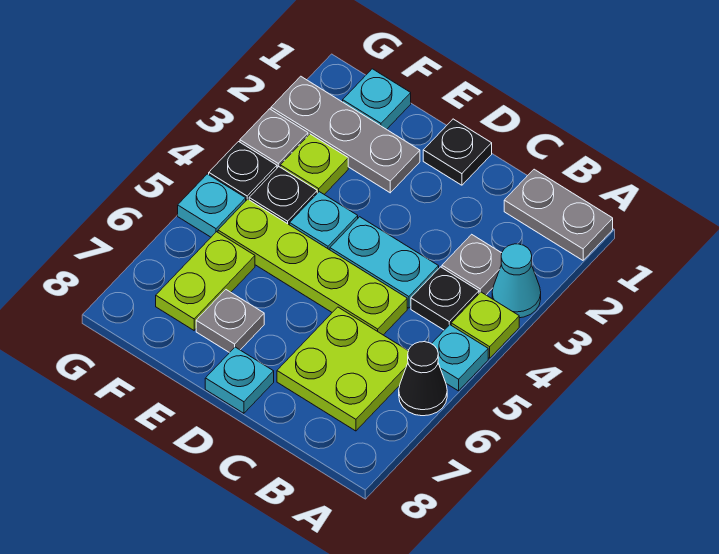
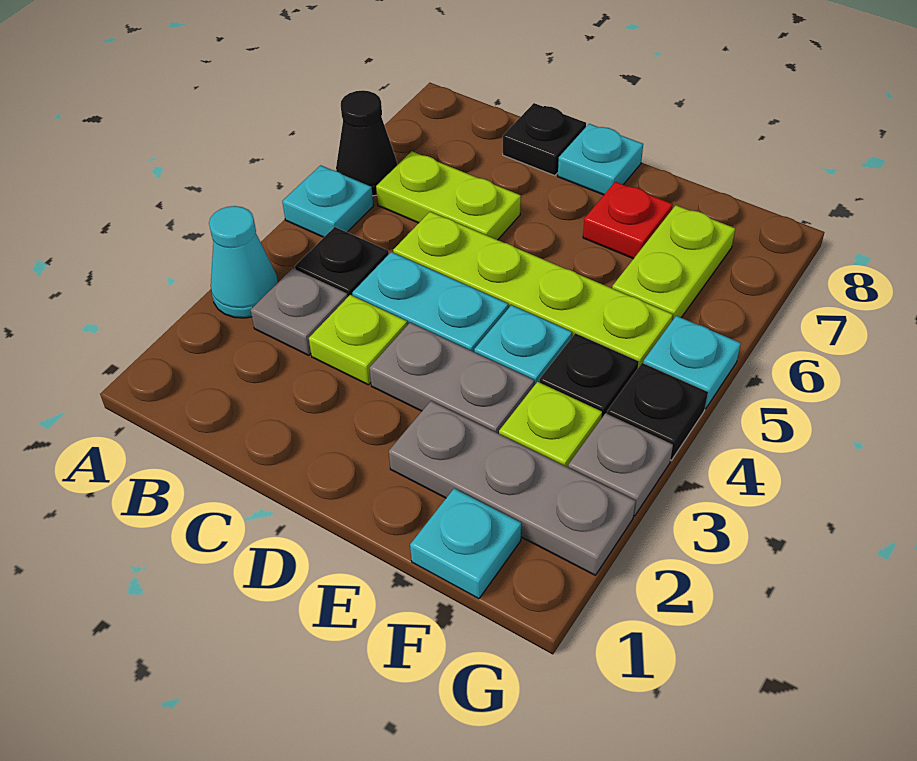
grey 1x2 plate [504,169,613,260] -> grey 1x2 plate moved to [369,323,534,434]
lime 1x1 plate [451,292,519,358] -> lime 1x1 plate moved to [309,295,407,385]
lime 2x2 plate [277,307,408,431] -> lime 1x2 plate [376,151,521,240]
black 1x1 plate [423,119,492,185] -> black 1x1 plate moved to [503,103,586,176]
grey 1x1 plate [196,290,264,353] -> red 1x1 plate [583,182,673,259]

